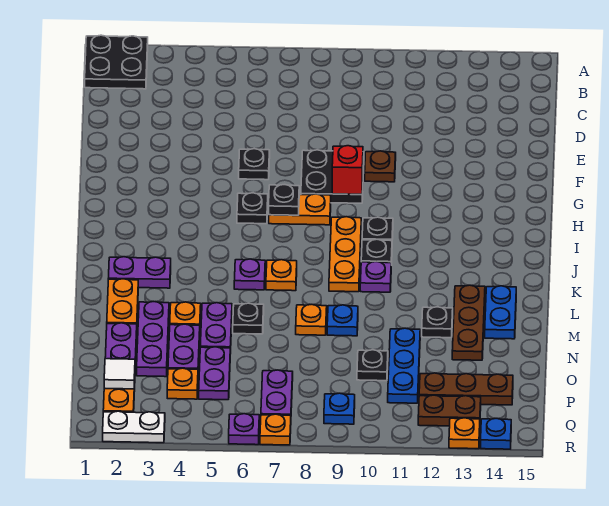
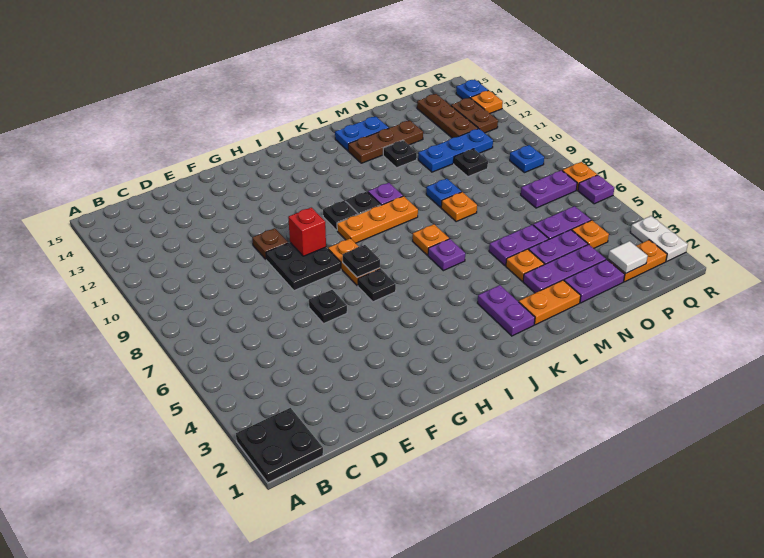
black 1x1 plate [233,303,264,334] -> none

